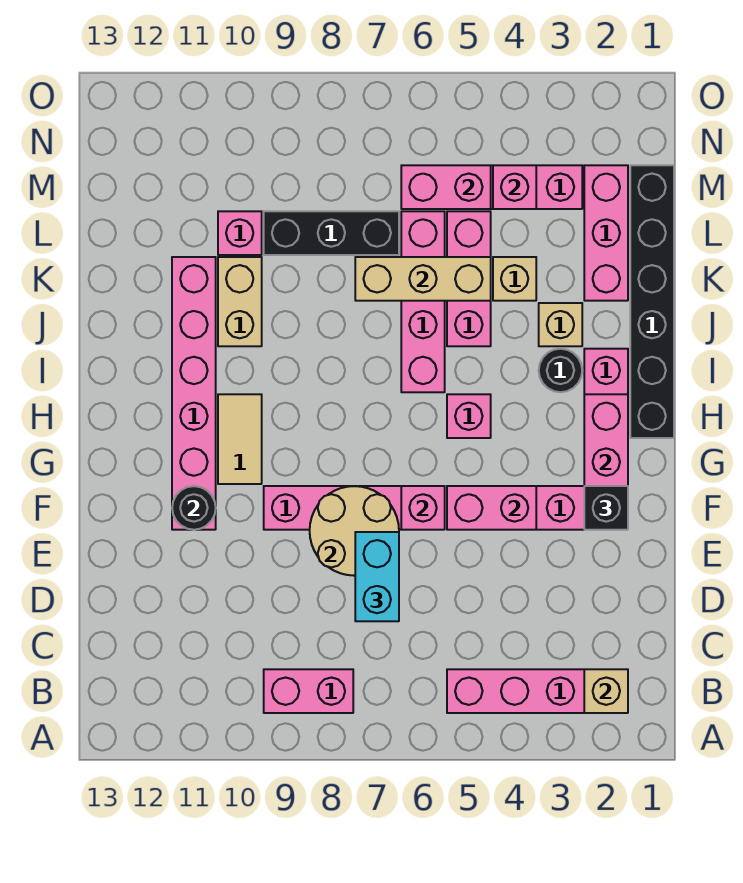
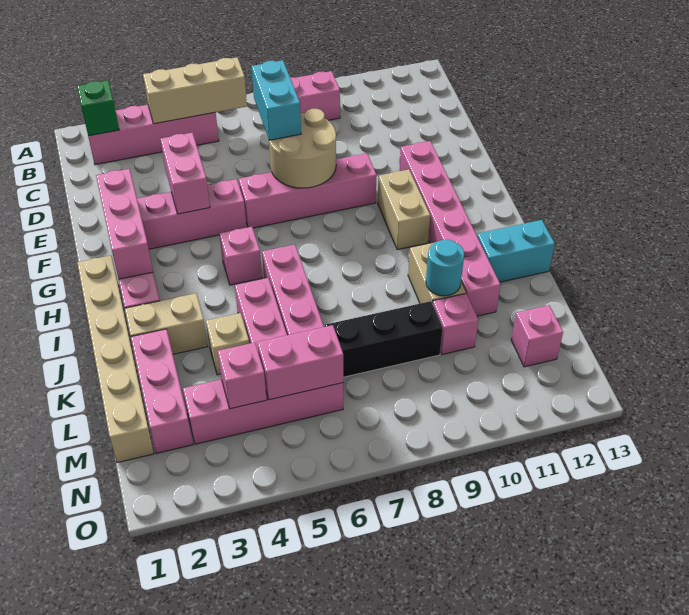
tan 1x1 brick [584,669,628,713] -> green 1x1 brick [77,80,119,136]
black 1x1 brick [584,486,628,530] -> none
pink 1x2 brick [447,486,536,530] -> pink 1x2 brick turned to [160,132,210,214]
pink 1x1 brick [401,486,445,530] -> pink 1x1 brick moved to [511,305,563,367]
black 1x1 round brick [172,486,216,530] -> none
tan 1x2 tile [218,394,262,484] -> tan 1x2 brick [378,169,430,250]
black 1x6 brick [630,165,674,438] -> tan 1x6 brick [77,255,154,463]
black 1x1 round brick [539,349,582,392] -> none
tan 1x1 brick [539,303,582,346] -> tan 1x2 brick [125,293,208,354]
none -> cyan 1x2 brick [477,220,555,282]
tan 1x3 brick [355,257,491,301] -> tan 1x3 brick moved to [143,57,247,124]
none -> cyan 1x1 round brick [426,240,464,296]

